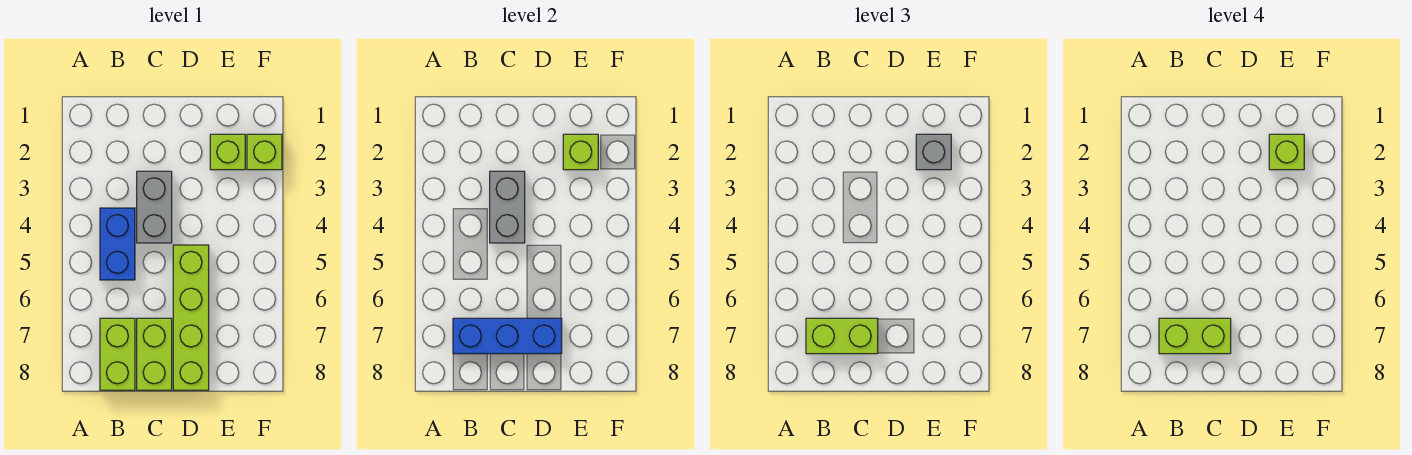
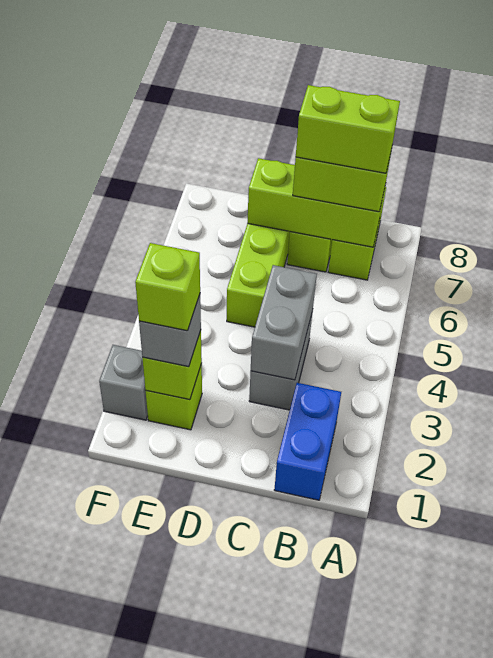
blue 1x2 brick [100,208,135,280] -> blue 1x2 brick moved to [274,383,341,500]
blue 1x3 brick [453,318,562,354] -> lime 1x3 brick [248,158,385,247]
lime 1x1 brick [247,134,282,170] -> grey 1x1 brick [99,345,148,420]

